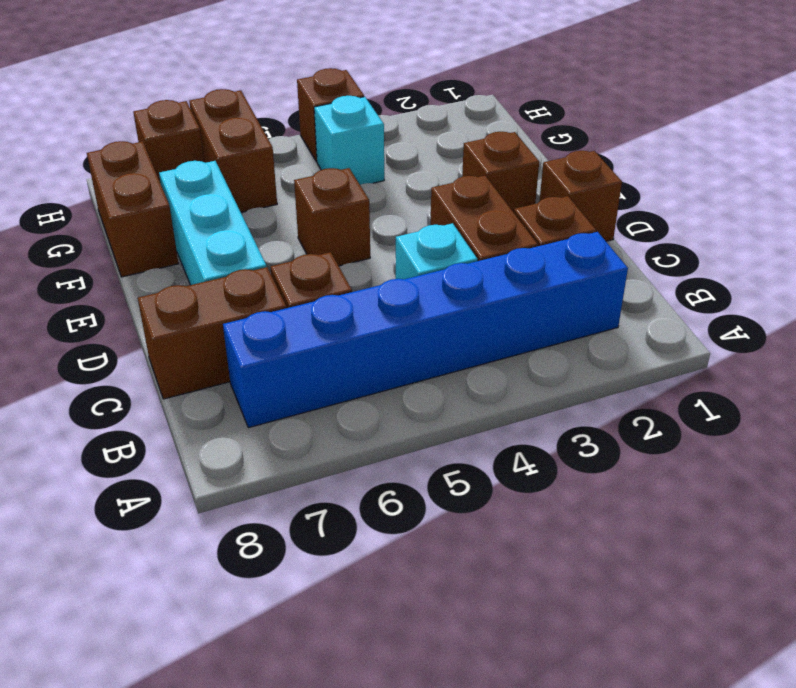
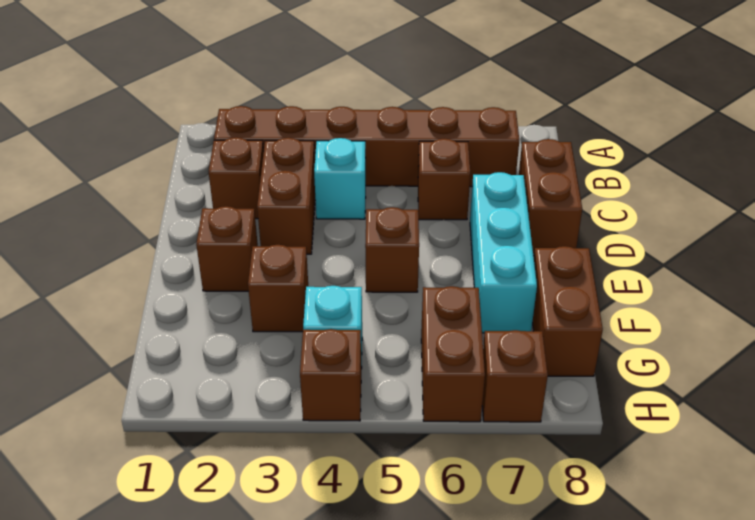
blue 1x6 brick [223,232,628,428] -> brown 1x6 brick [214,106,519,187]
brown 1x2 brick [138,267,286,399] -> brown 1x2 brick turned to [519,139,582,256]
brown 1x1 brick [540,151,622,241] -> brown 1x1 brick moved to [248,245,308,332]

